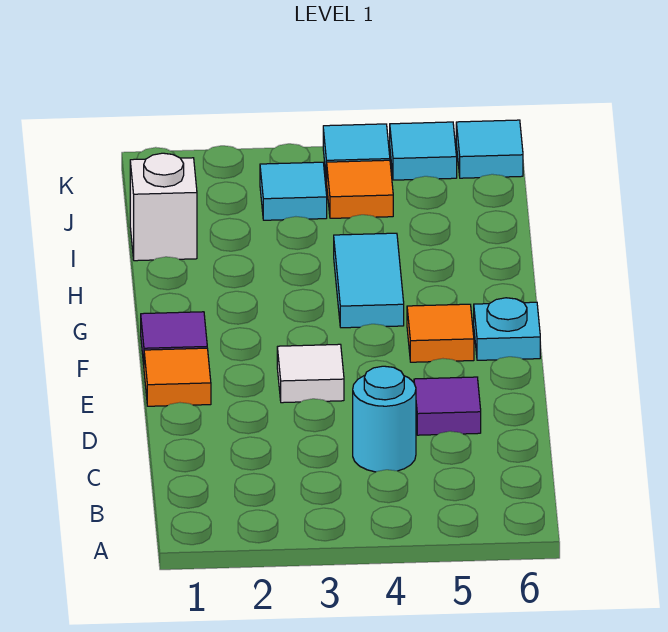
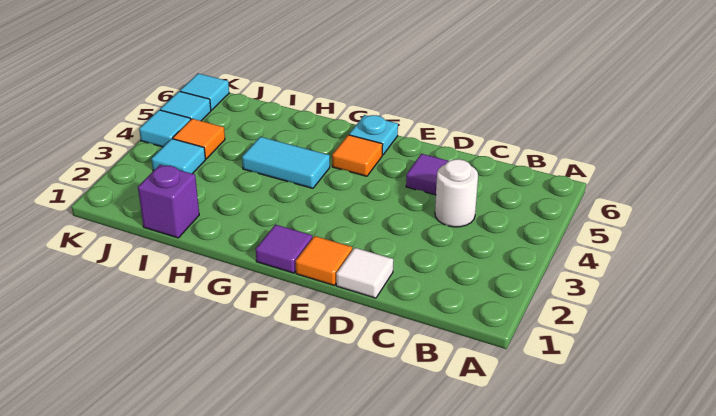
cyan 1x1 round brick [353,366,416,472] -> white 1x1 round brick [435,159,478,227]
white 1x1 tile [277,344,344,403] -> white 1x1 tile moved to [336,248,393,298]
white 1x1 brick [130,153,197,261] -> purple 1x1 brick [138,165,199,238]

